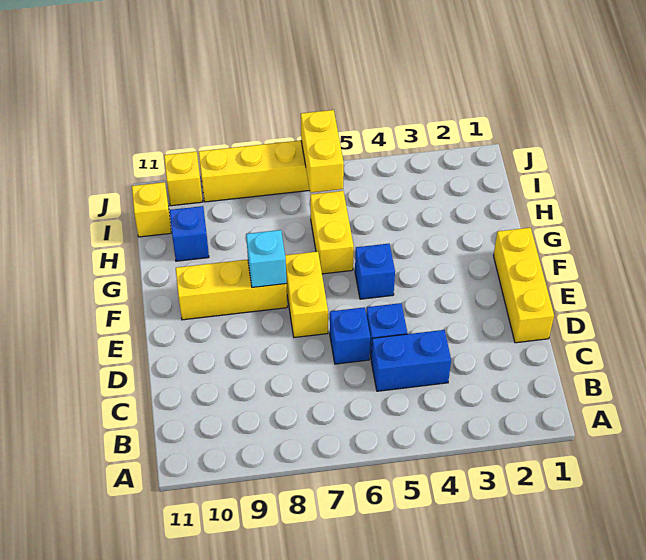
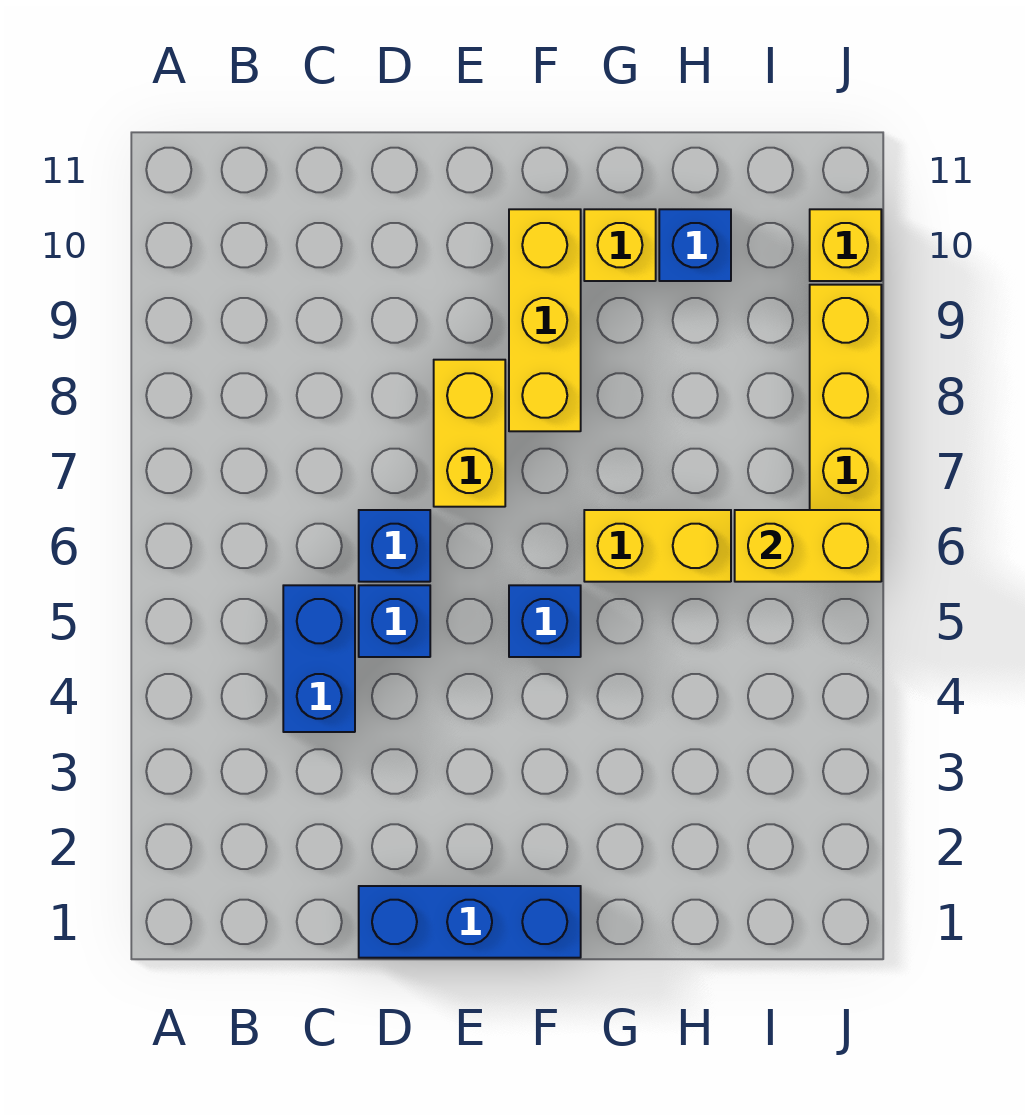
yellow 1x3 brick [493,228,554,343] -> blue 1x3 brick [359,886,581,958]
yellow 1x2 brick [285,252,328,338] -> yellow 1x2 brick turned to [434,360,505,507]
cyan 1x1 brick [246,230,286,287] -> none
yellow 1x1 brick [132,182,171,237] -> yellow 1x1 brick moved to [584,209,656,281]

